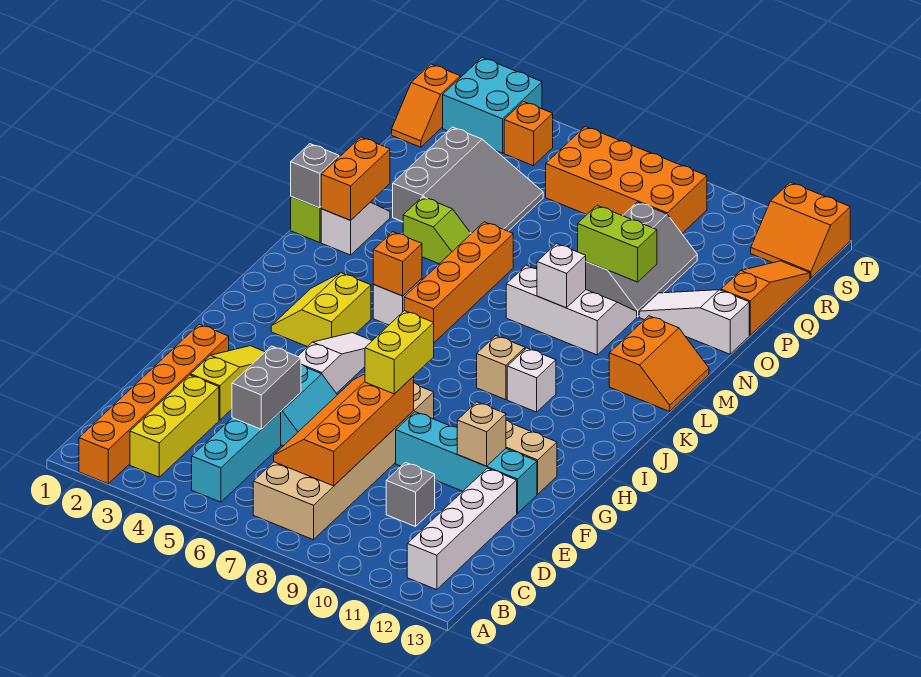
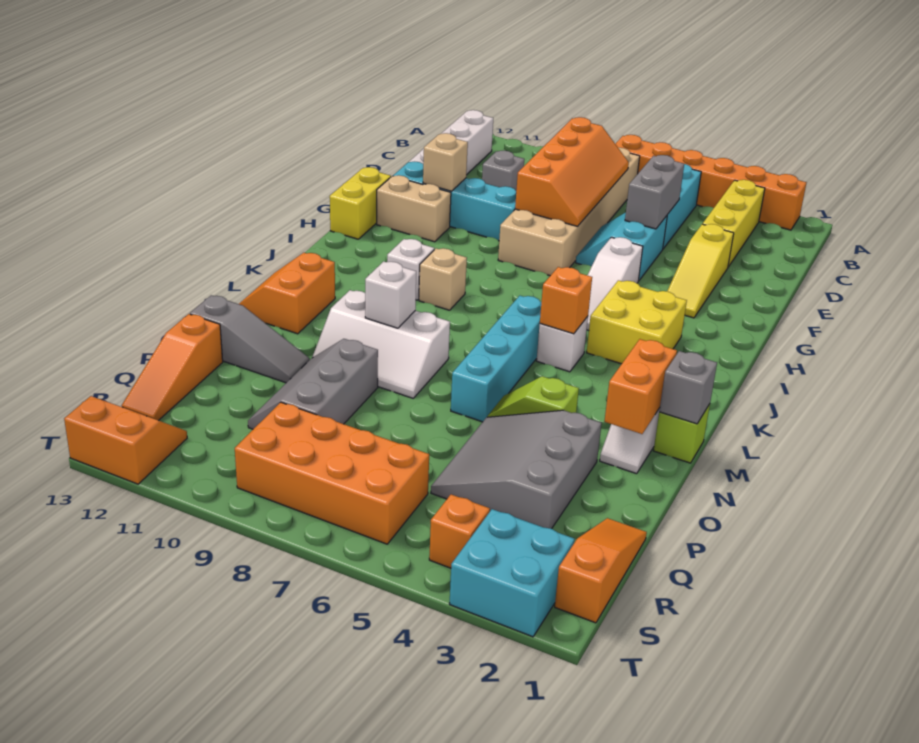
orange 1x6 brick [79,324,229,484] -> orange 1x6 brick turned to [616,135,806,230]
yellow 1x2 brick [365,311,434,394] -> yellow 1x2 brick moved to [330,167,391,239]
yellow 2x2 slope [271,273,371,347] -> yellow 2x2 brick [587,280,687,364]
orange 1x4 brick [404,222,513,342] -> cyan 1x4 brick [451,296,541,422]
lime 1x2 brick [578,206,657,282] -> none
white 1x3 slope [639,290,749,354] -> grey 1x3 slope [190,295,310,383]
orange 1x2 slope [392,64,460,147] -> orange 1x3 slope [555,518,647,623]

